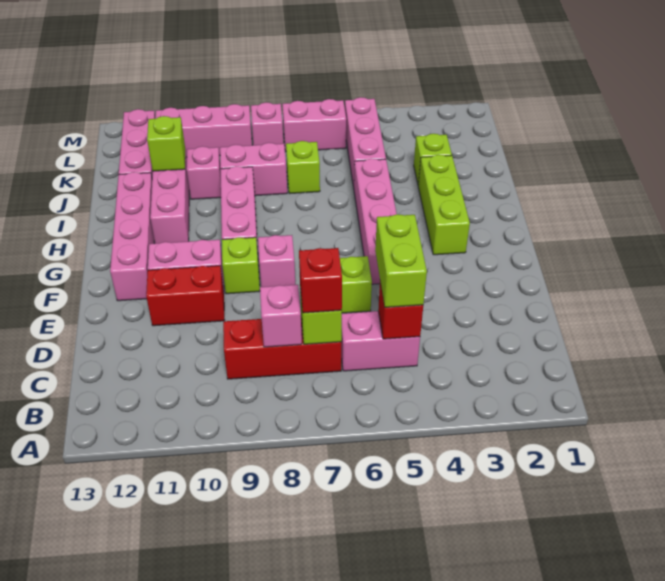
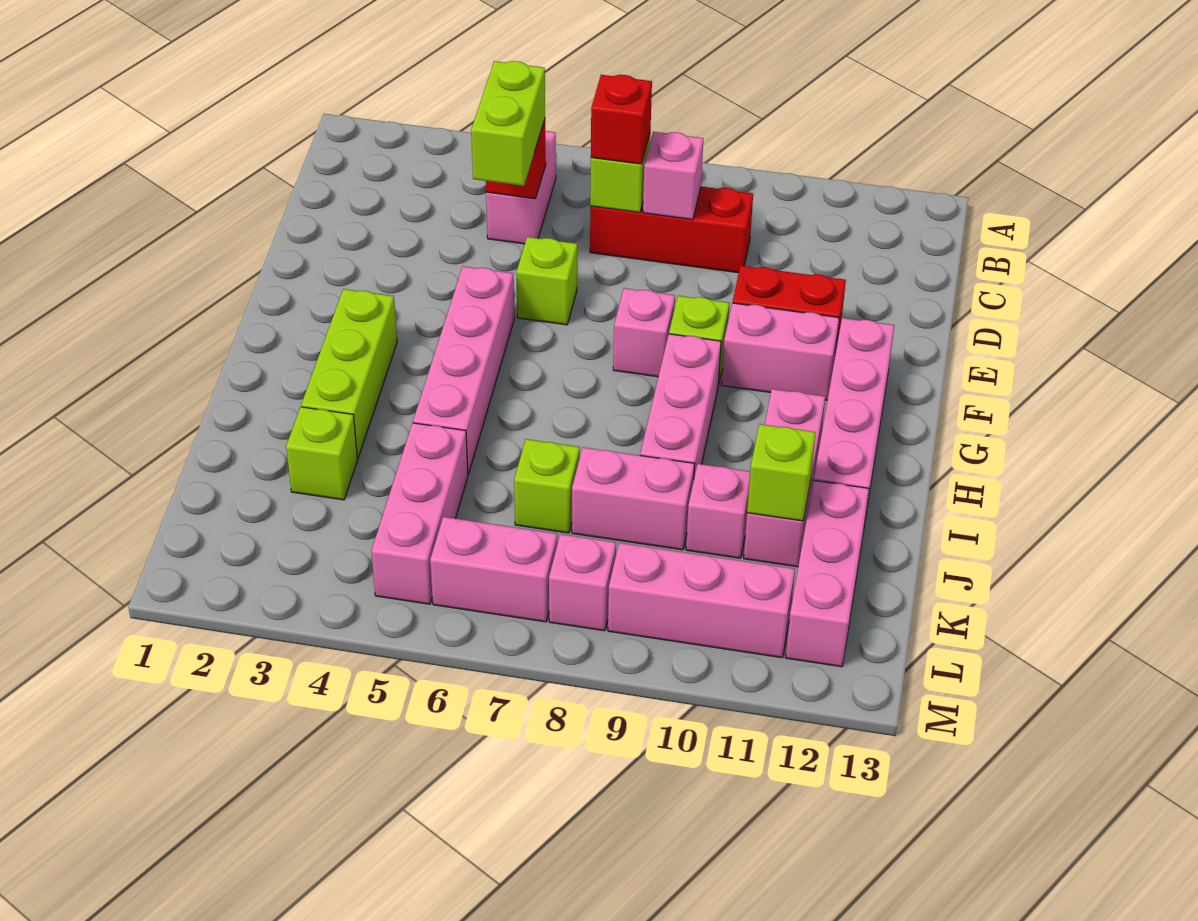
pink 1x2 brick [341,311,420,371] -> pink 1x2 brick turned to [486,131,556,244]

